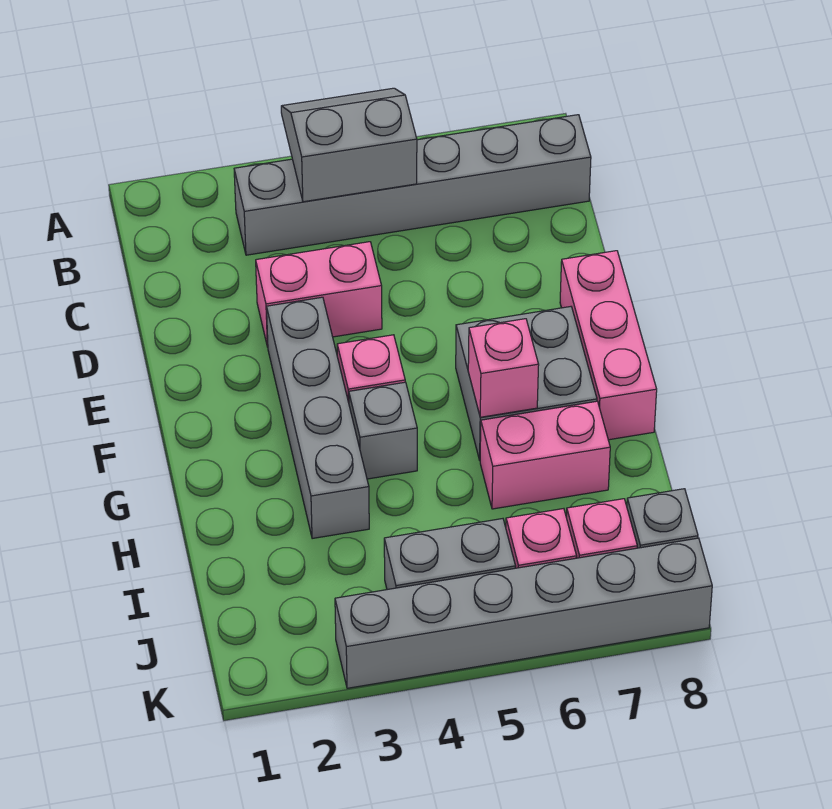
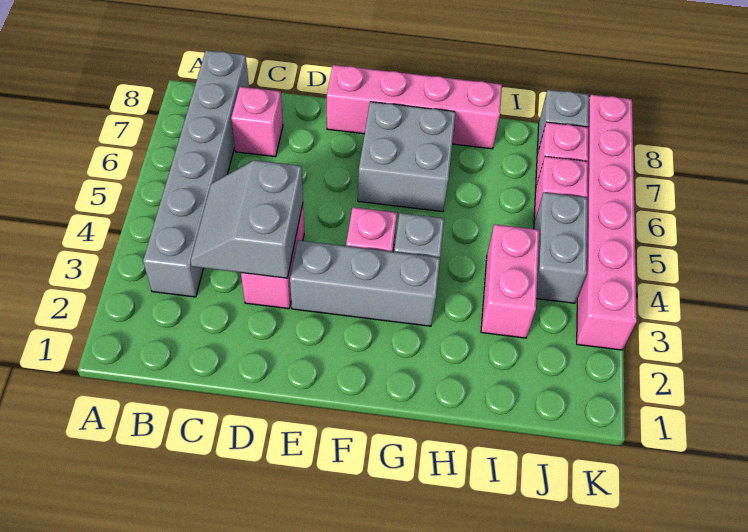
grey 2x2 slope [281,88,417,202] -> grey 2x2 slope moved to [191,160,303,278]
grey 1x4 brick [267,297,369,539] -> grey 1x3 brick [290,240,440,326]
pink 1x3 brick [560,251,657,440] -> pink 1x4 brick [327,65,502,149]
pink 1x1 brick [468,319,539,417] -> pink 1x1 brick moved to [231,87,283,157]
pink 1x2 brick [480,401,610,509] -> pink 1x2 brick moved to [481,224,539,338]
grey 1x6 brick [335,538,712,688] -> pink 1x6 brick [577,95,637,350]

